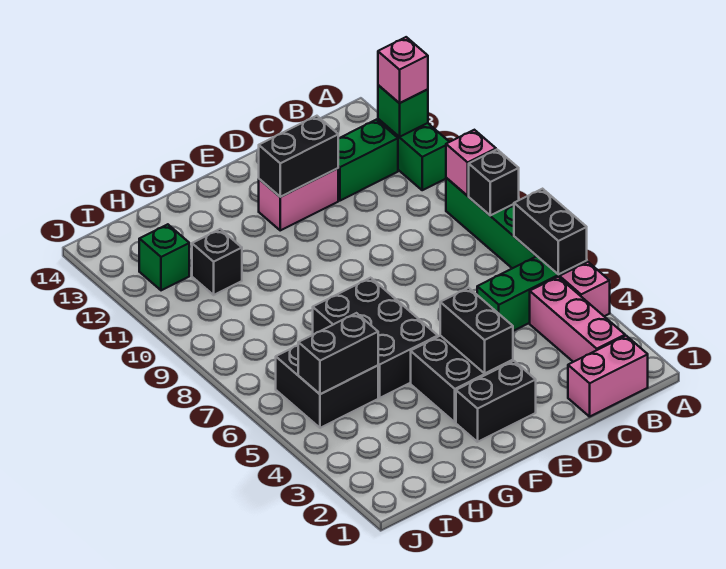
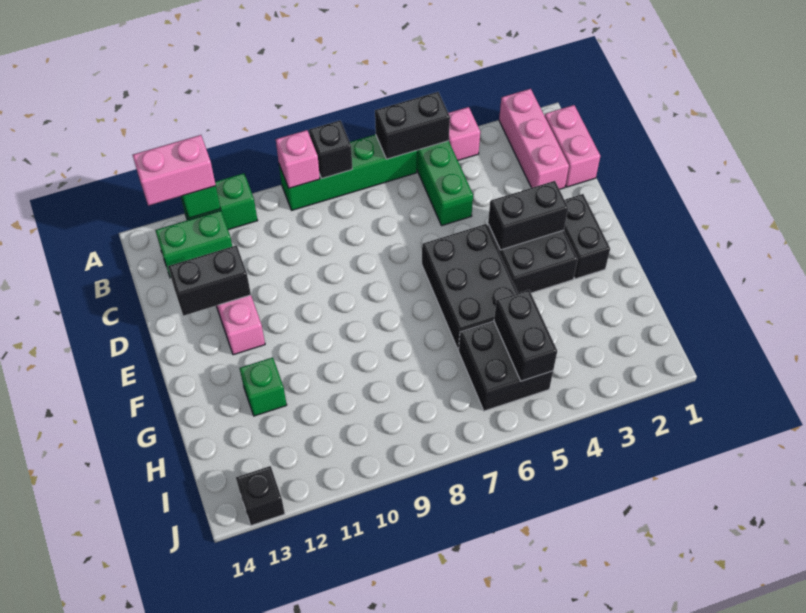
pink 1x1 brick [378,37,428,103] -> pink 1x2 brick [133,135,216,206]
pink 1x3 brick [530,277,625,362] -> pink 1x3 brick turned to [499,89,569,189]
green 1x2 brick [338,120,398,201] -> green 1x2 brick turned to [155,211,232,278]
black 1x2 brick [259,116,338,197] -> black 1x2 brick turned to [168,245,251,316]
black 2x3 brick [313,278,438,398] -> black 2x3 brick turned to [422,224,518,350]
black 1x1 brick [192,229,242,295] -> black 1x1 brick moved to [236,466,285,526]
green 1x1 brick [139,224,189,290] -> green 1x1 brick moved to [240,357,287,416]

